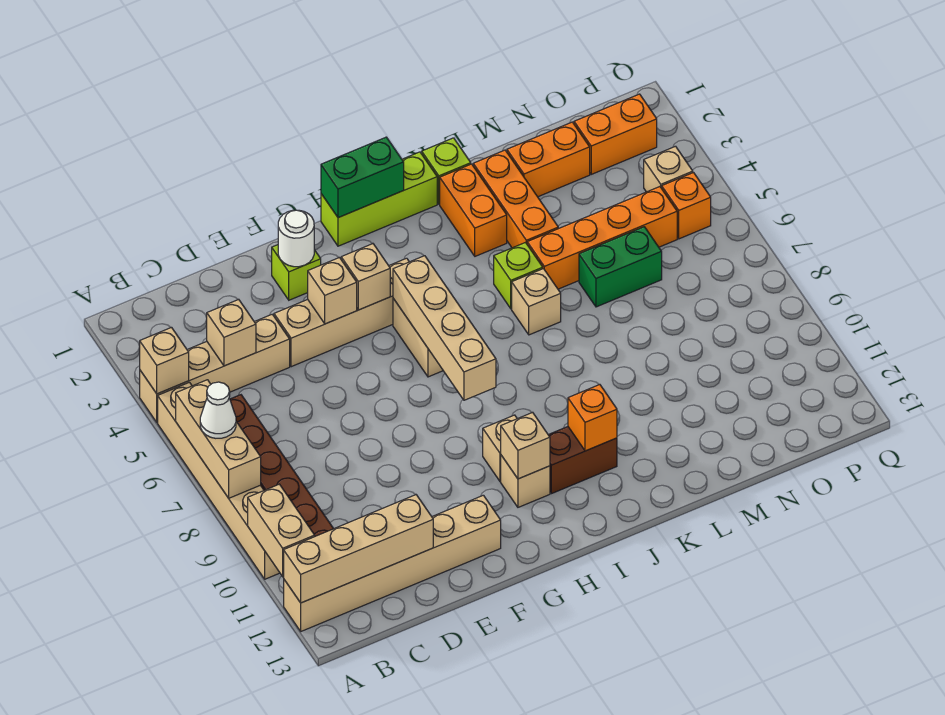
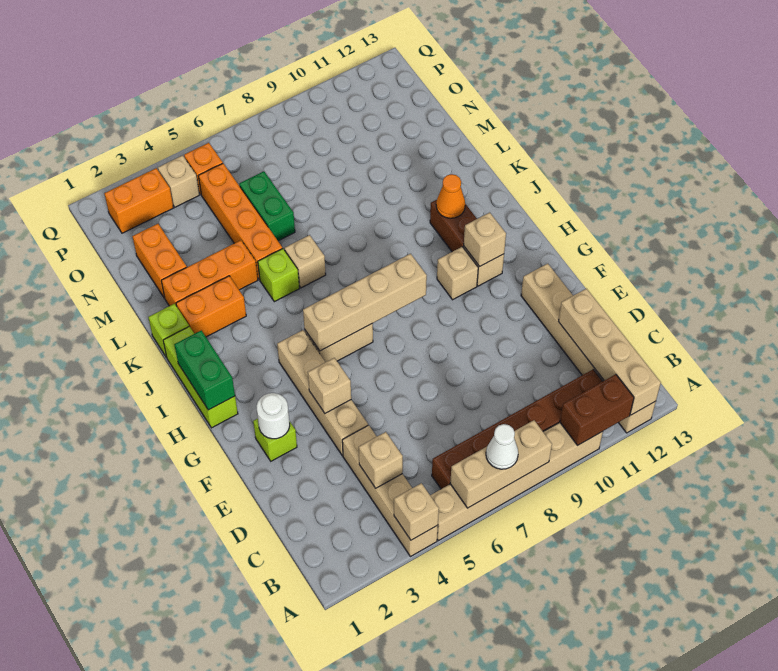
tan 1x2 brick [248,484,315,577] -> brown 1x2 brick [560,374,634,445]
tan 1x1 brick [341,244,390,310] -> none
orange 1x1 brick [568,385,617,451] -> orange 1x1 cone [436,174,465,218]
orange 1x2 brick [574,94,657,174] -> orange 1x2 brick turned to [104,168,173,233]

